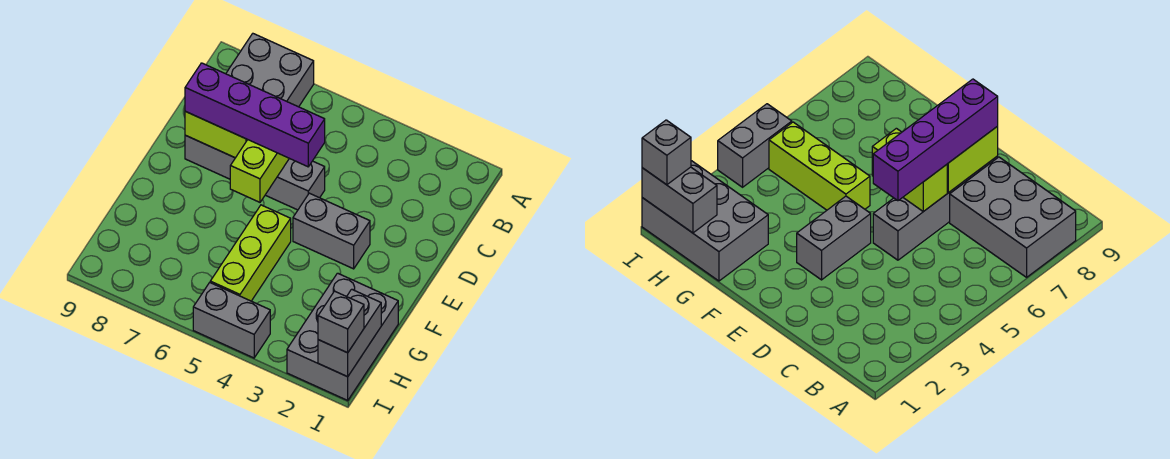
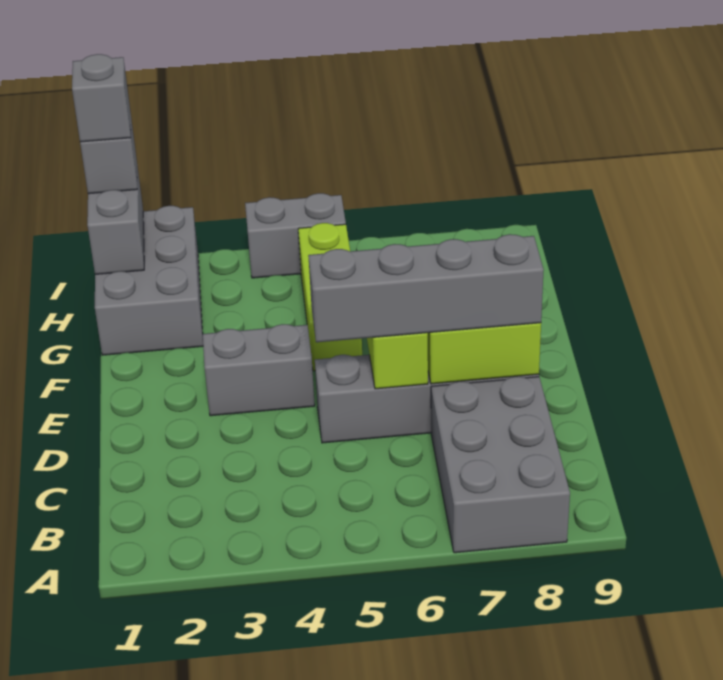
purple 1x4 brick [185,63,325,167] -> grey 1x4 brick [308,234,544,342]
none -> grey 1x1 brick [72,54,131,142]

